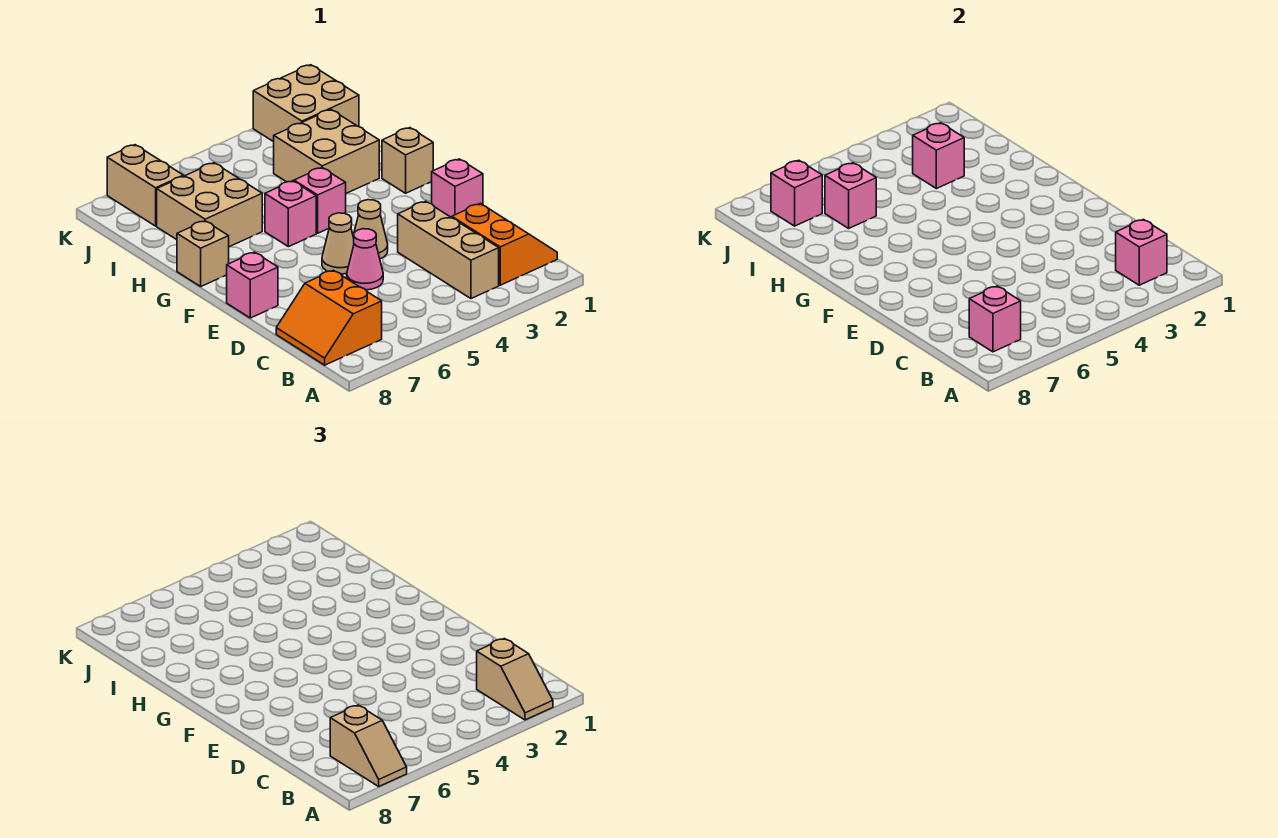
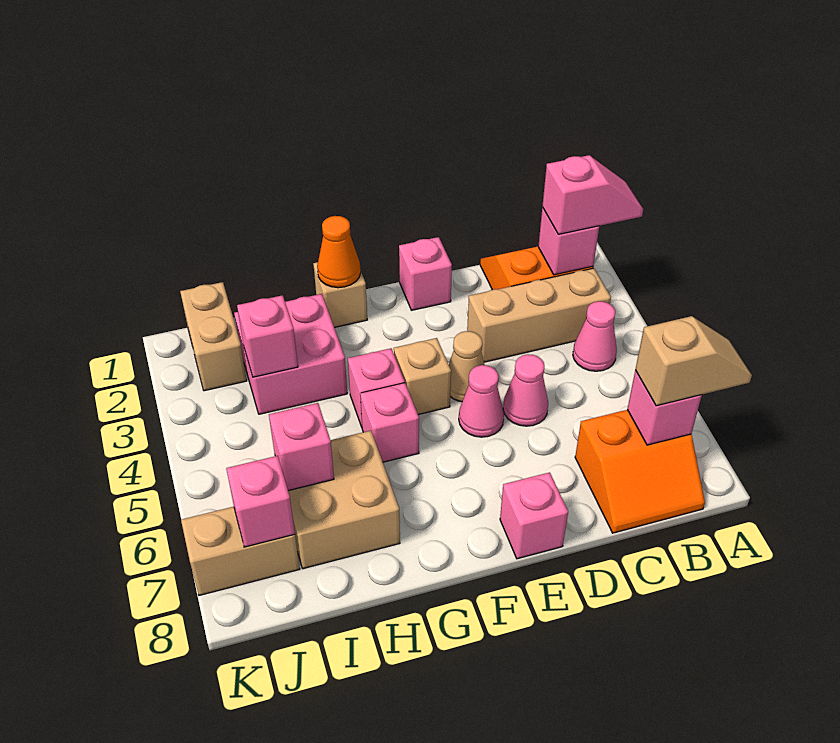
tan 1x2 slope [477,639,553,720] -> pink 1x2 slope [542,155,643,234]
none -> pink 1x1 cone [573,301,617,371]
tan 1x1 cone [322,213,354,274] -> pink 1x1 cone [459,365,504,437]
none -> orange 1x1 cone [317,216,361,288]
tan 1x1 brick [177,221,229,286] -> tan 1x1 brick moved to [394,338,451,415]
tan 2x2 brick [274,110,379,193] -> pink 2x2 brick [234,294,347,414]
tan 2x2 brick [253,65,359,142] -> tan 1x2 brick [180,282,247,391]

